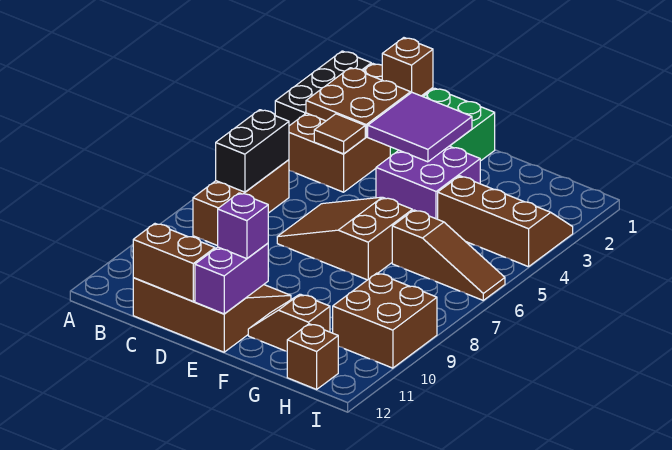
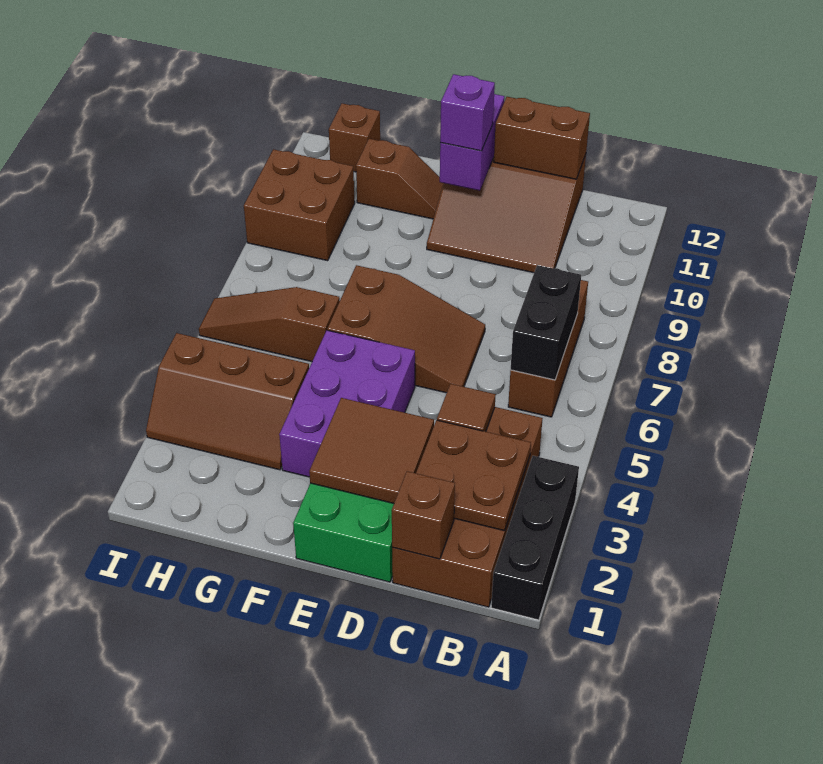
purple 2x2 tile [368,93,472,162] -> brown 2x2 tile [309,398,434,504]
purple 2x2 brick [376,146,480,219] -> purple 2x3 brick [279,330,415,477]

